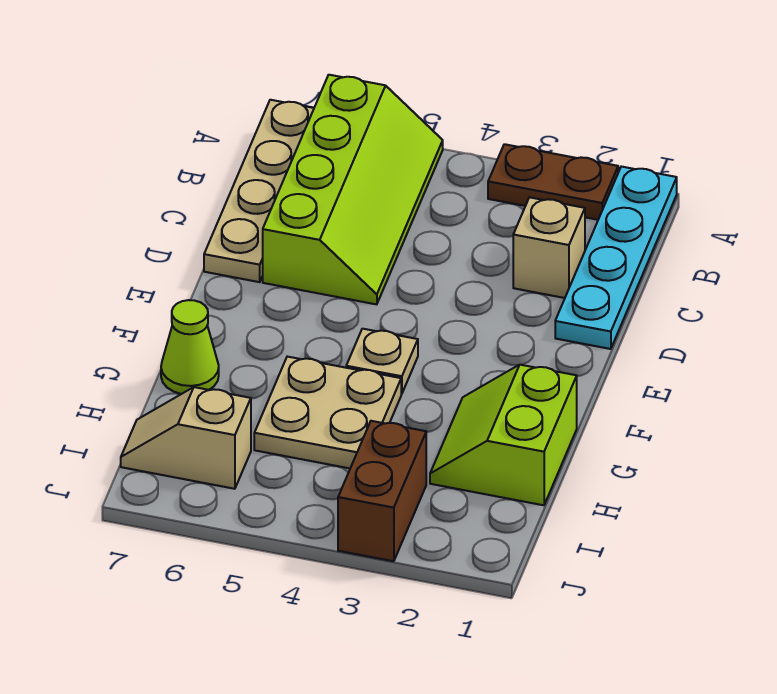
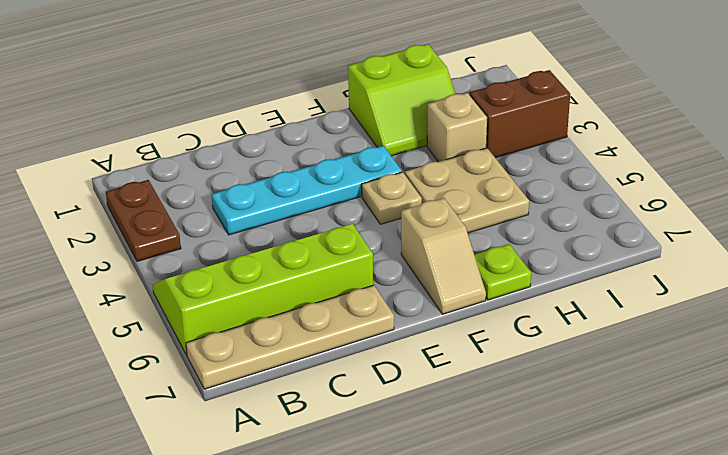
cyan 1x4 plate [555,167,677,349] -> cyan 1x4 plate moved to [212,146,402,235]
tan 1x1 brick [513,197,585,298] -> tan 1x1 brick moved to [427,93,487,162]
lime 1x1 cone [161,300,219,394] -> lime 1x1 plate [474,244,531,300]
tan 1x2 slope [121,387,251,489] -> tan 1x2 slope moved to [401,198,486,314]

